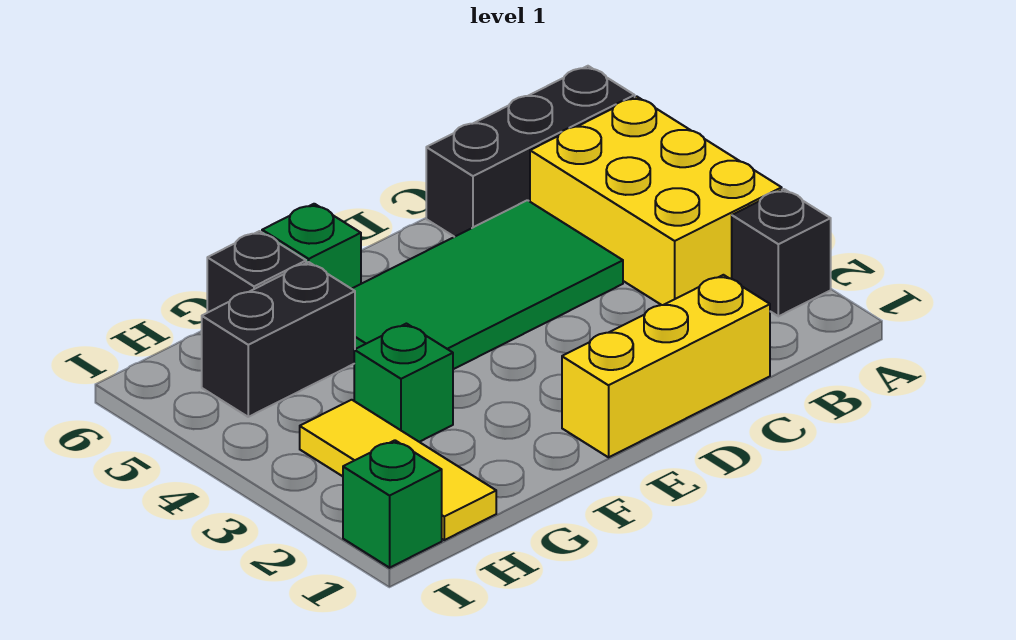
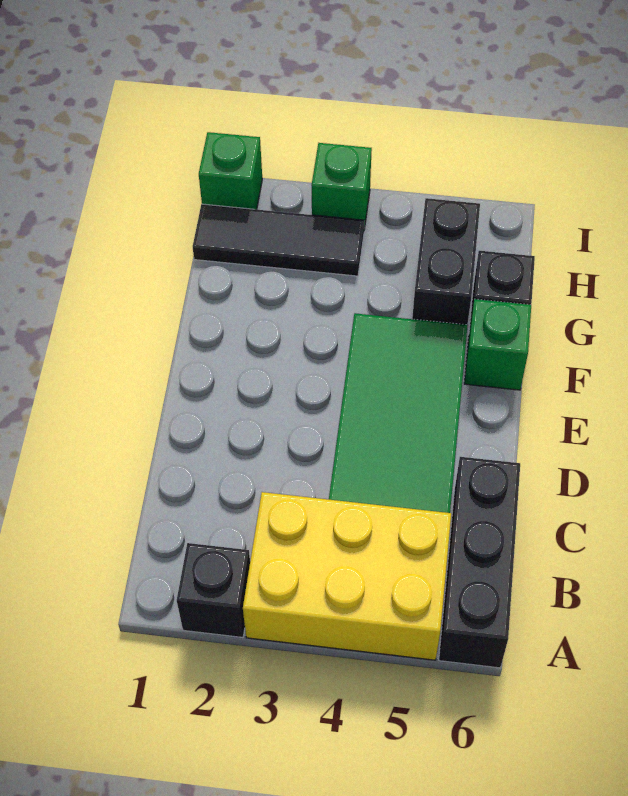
yellow 1x3 brick [562,275,770,457] -> none
green 1x1 brick [354,324,453,442] -> green 1x1 brick moved to [311,143,372,229]
yellow 1x3 tile [300,400,496,540] -> black 1x3 tile [193,204,364,276]

